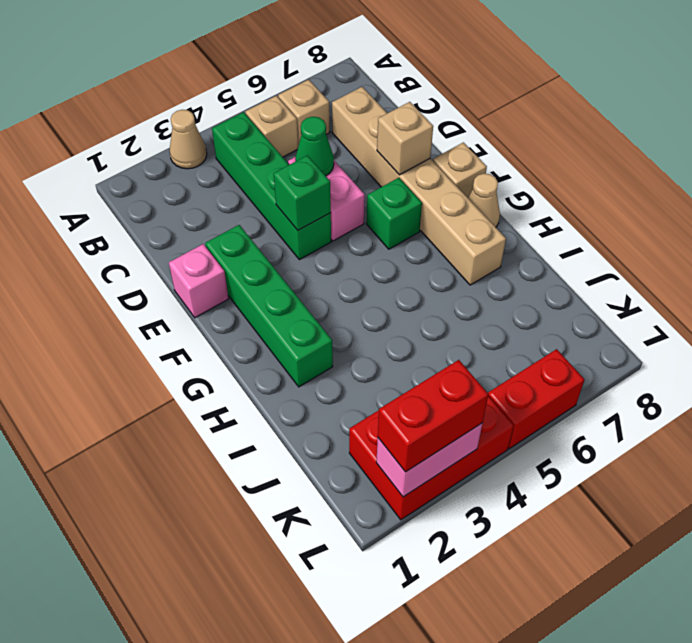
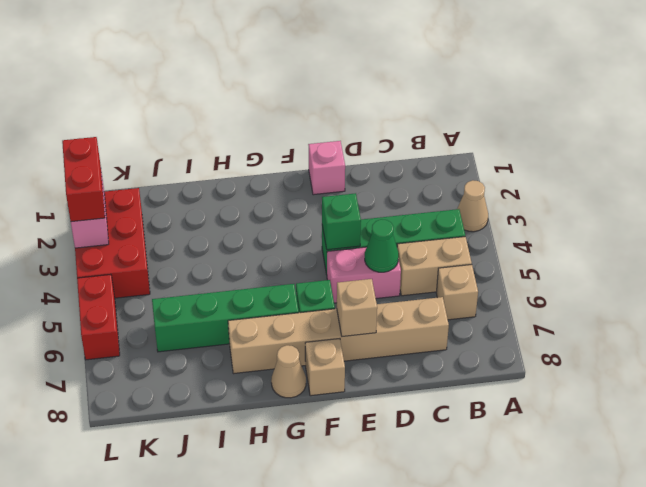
tan 1x1 brick [245,96,298,157] -> tan 1x2 brick [397,237,472,296]
green 1x4 brick [205,225,333,387] -> green 1x4 brick moved to [152,284,299,352]

